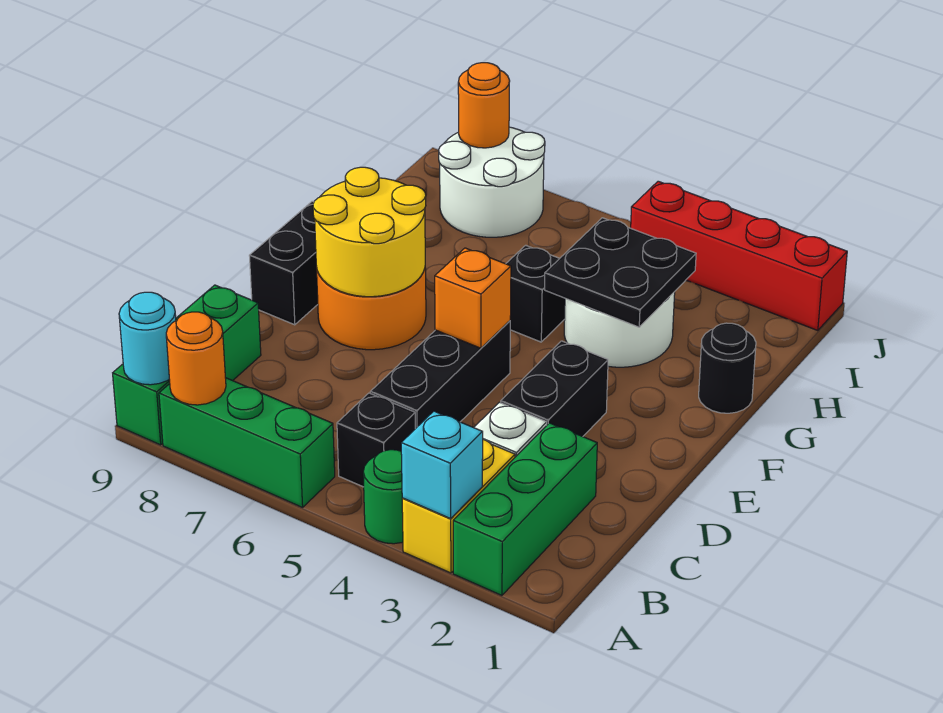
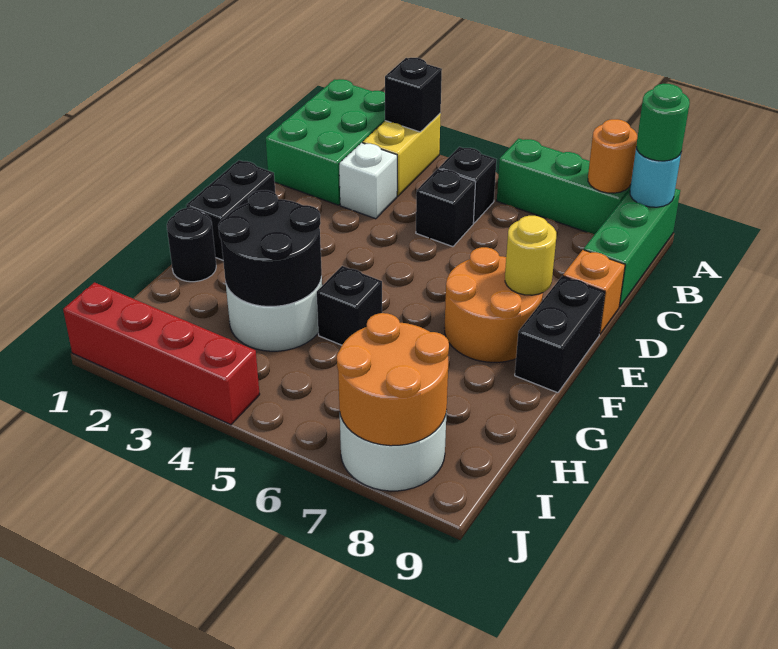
green 1x3 brick [453,423,597,595] -> green 2x3 brick [266,79,385,205]
cyan 1x1 brick [401,411,483,519] -> black 1x1 brick [385,58,442,132]
green 1x1 round brick [363,450,403,544] -> green 1x1 round brick moved to [636,84,690,161]
black 1x3 brick [370,321,510,429] -> black 1x1 brick [416,169,476,247]
black 1x2 brick [501,341,608,437] -> black 1x2 brick moved to [186,160,275,260]
orange 1x1 brick [435,248,511,348] -> orange 1x1 brick moved to [563,250,625,334]
yellow 2x2 round brick [313,167,426,297] -> yellow 1x1 round brick [505,216,556,295]
black 2x2 plate [545,218,696,327] -> black 2x2 round brick [218,190,322,306]
orange 1x1 round brick [458,63,510,148] -> orange 2x2 round brick [337,313,449,446]

